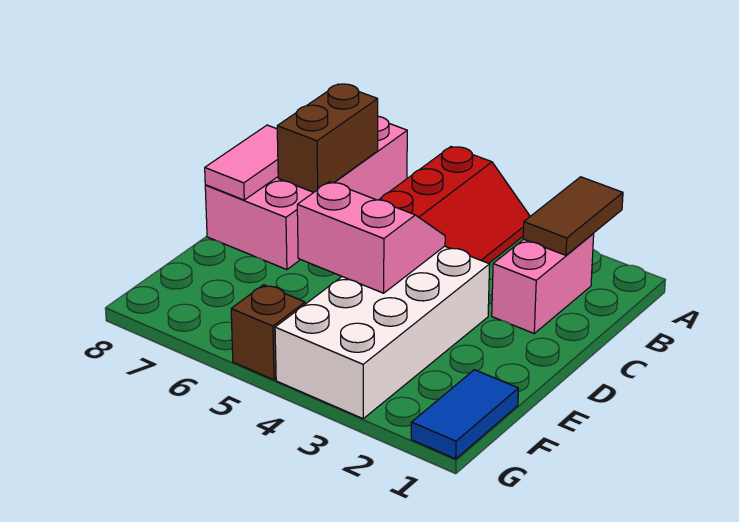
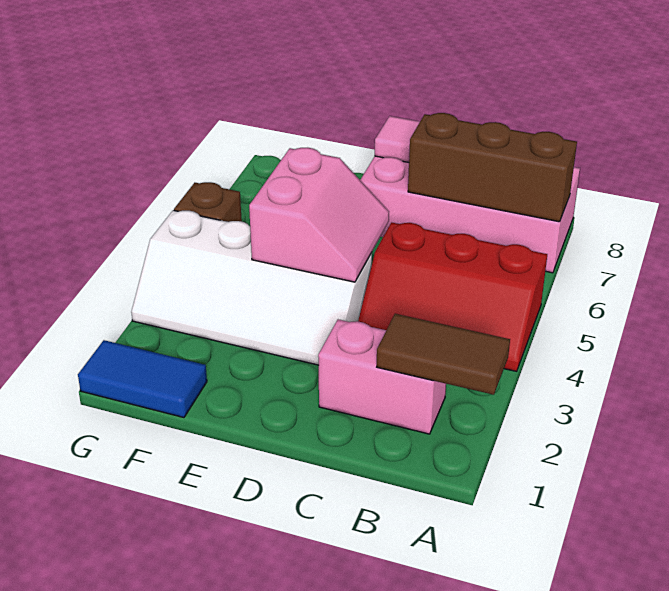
brown 1x2 brick [277,84,378,192] -> brown 1x3 brick [408,113,577,222]
white 2x4 brick [275,246,490,419] -> white 2x4 slope [131,210,372,365]

